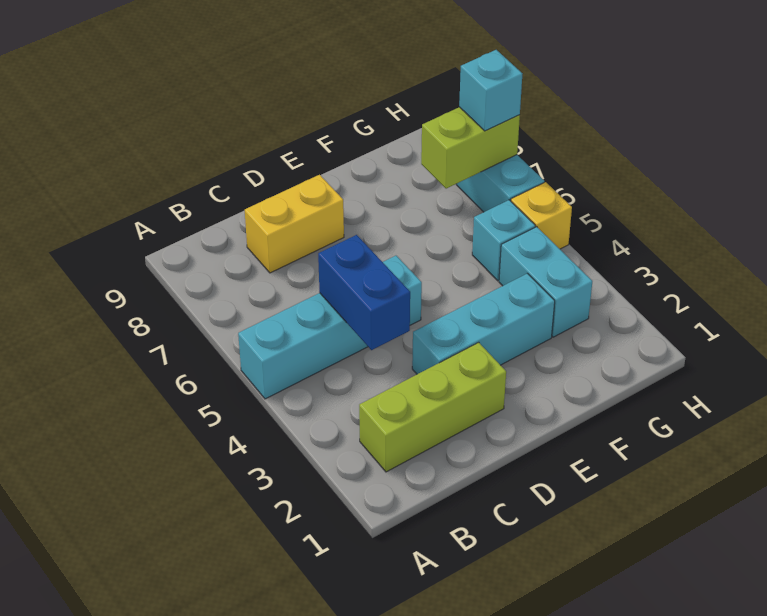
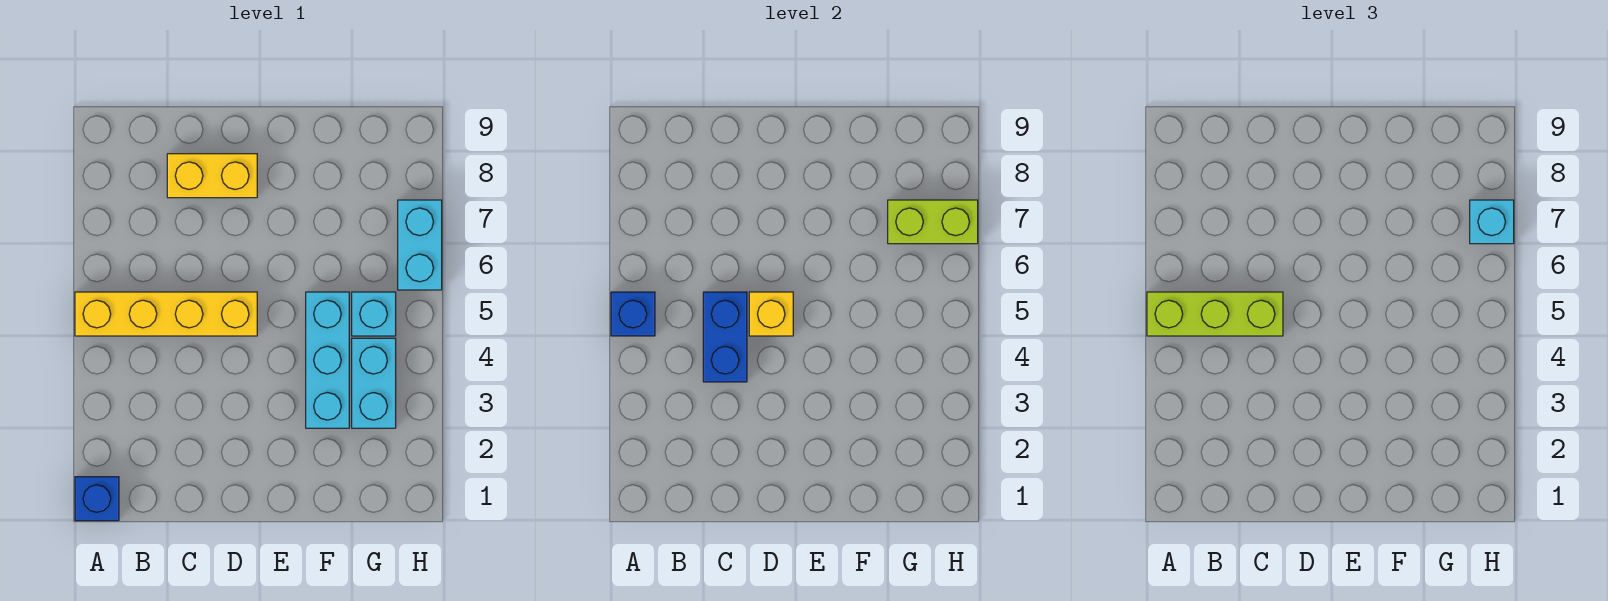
none -> blue 1x1 brick [75,477,119,521]
cyan 1x4 brick [238,256,422,399] -> yellow 1x4 brick [75,292,257,336]
none -> blue 1x1 brick [611,292,655,336]
lime 1x3 brick [359,342,506,472] -> lime 1x3 brick moved to [1147,292,1283,336]
cyan 1x3 brick [412,273,555,374] -> cyan 1x3 brick turned to [306,292,349,428]
yellow 1x1 brick [511,182,572,249] -> yellow 1x1 brick moved to [749,292,793,336]

